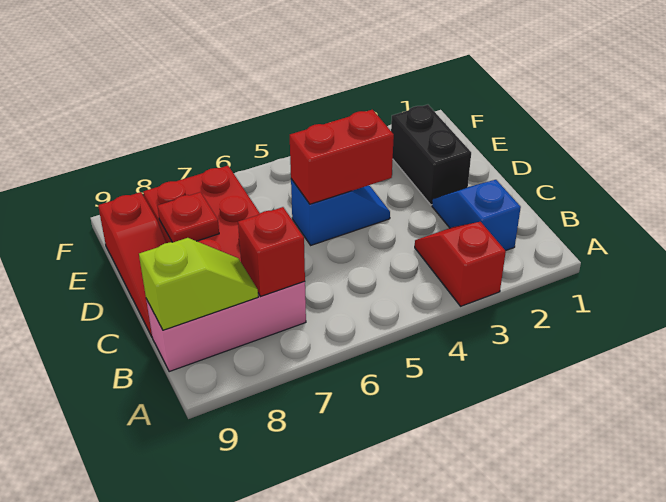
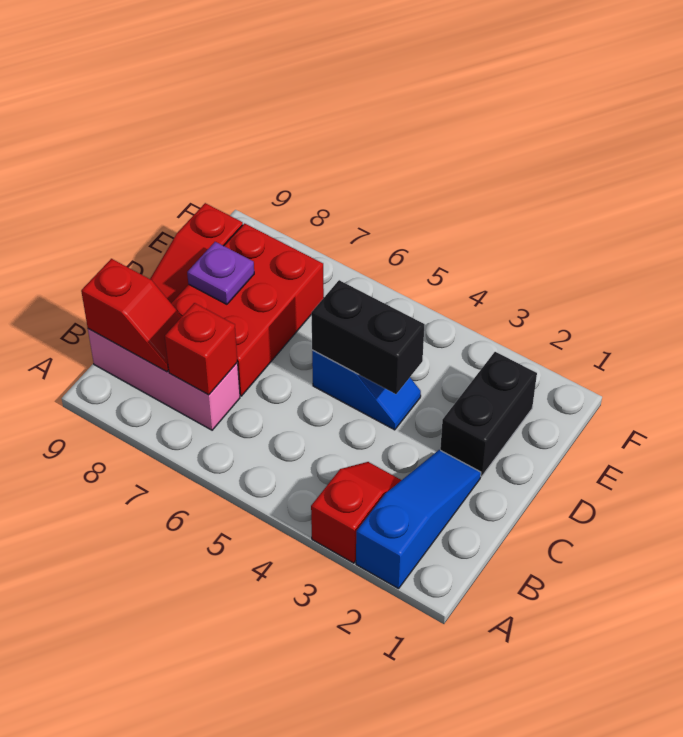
blue 1x2 slope [432,180,521,251] -> blue 1x3 slope [356,450,481,589]
lime 1x2 slope [139,238,258,330] -> red 1x2 slope [81,259,182,372]
red 1x2 brick [290,110,394,204] -> black 1x2 brick [311,280,425,394]
red 1x1 plate [157,192,219,242] -> purple 1x1 plate [187,242,254,304]

